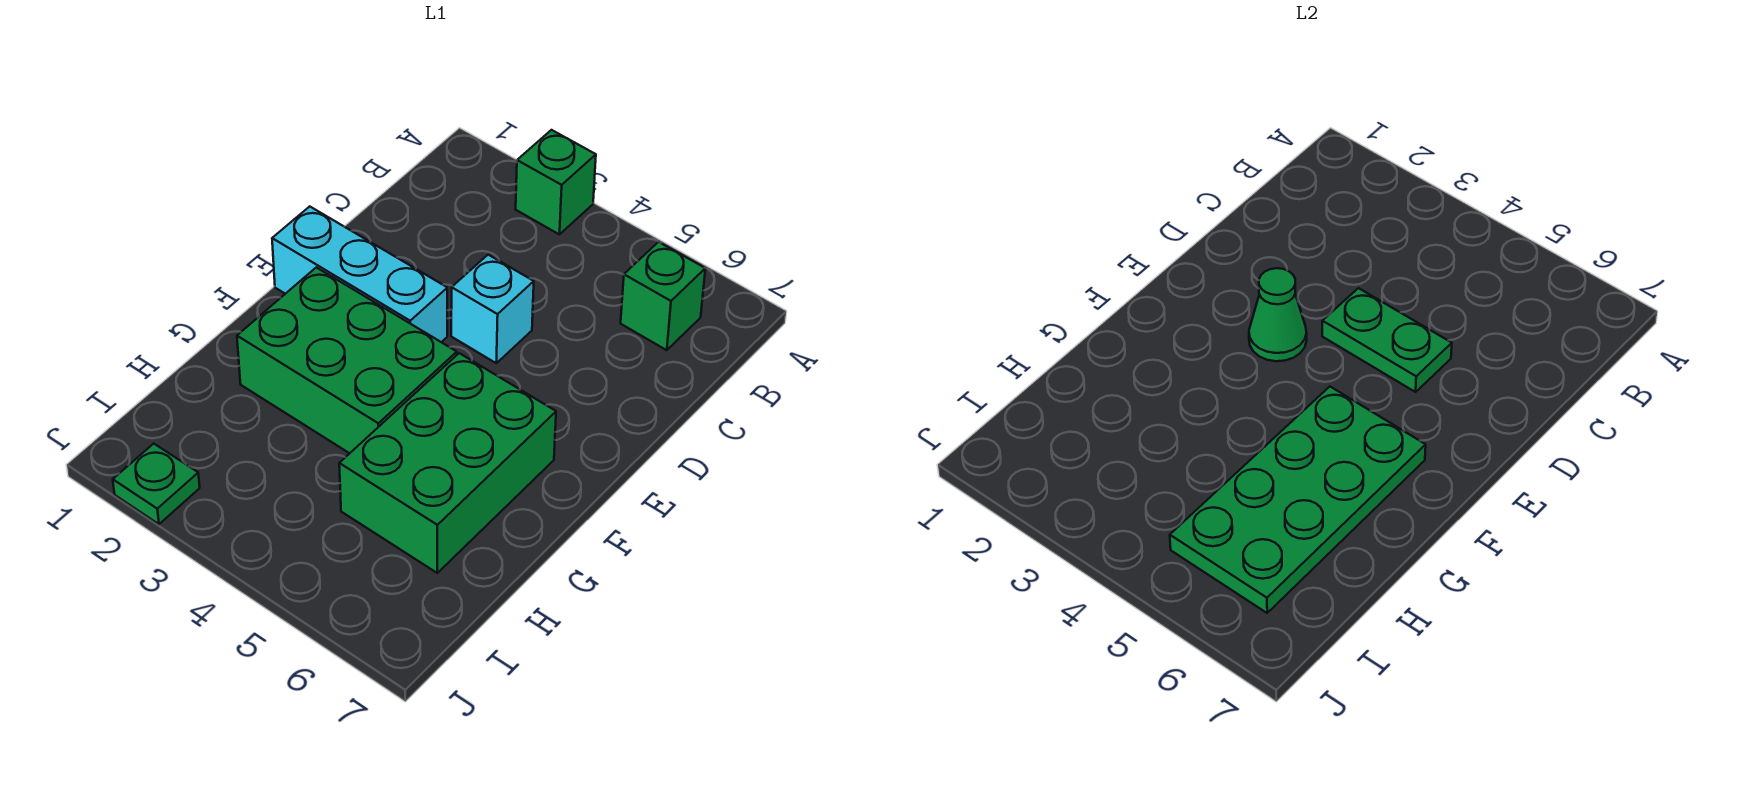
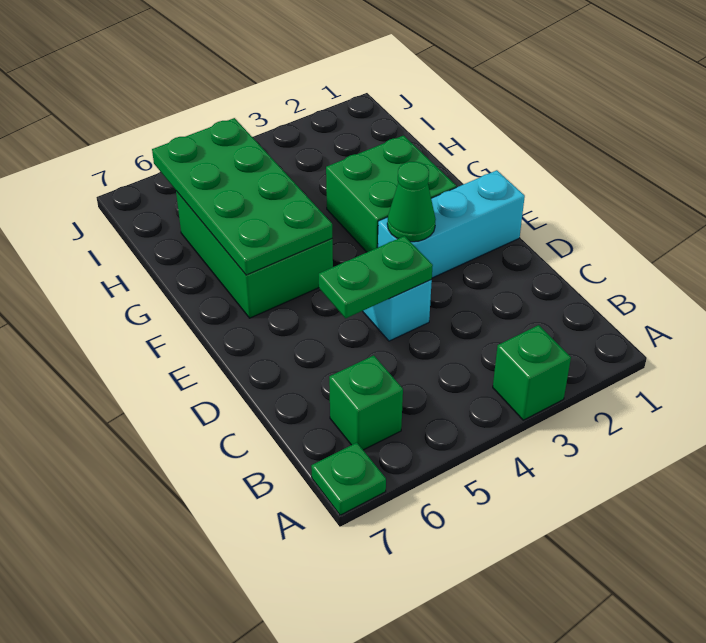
green 2x3 brick [237,267,457,453] -> green 2x2 brick [326,136,456,252]
green 1x1 plate [113,444,200,524] -> green 1x1 plate moved to [311,443,386,515]

